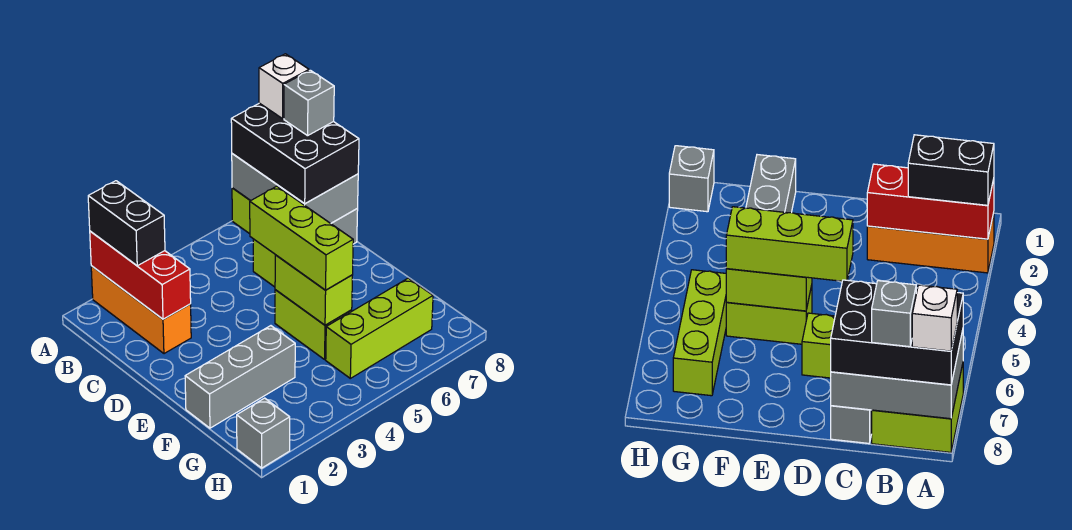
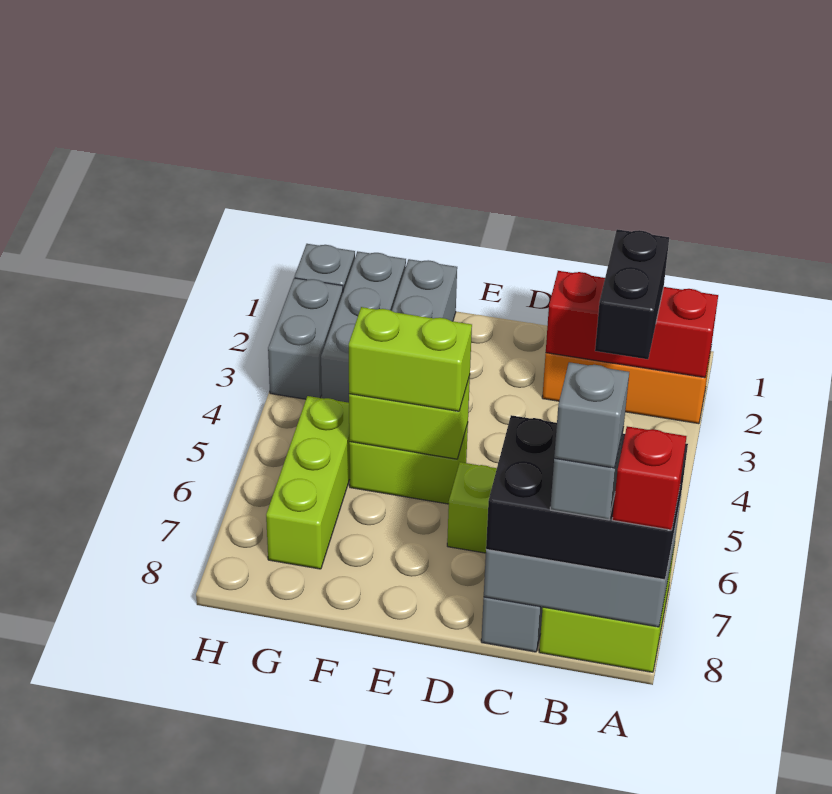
black 1x2 brick [88,181,165,266] -> black 1x2 brick turned to [595,229,669,359]
white 1x1 brick [259,54,309,119] -> red 1x1 brick [612,426,687,530]
none -> grey 1x1 brick [554,362,629,468]
lime 1x3 brick [250,186,353,290] -> lime 1x2 brick [349,307,472,411]
none -> grey 1x3 brick [321,251,406,403]
none -> grey 1x2 brick [268,278,343,399]

